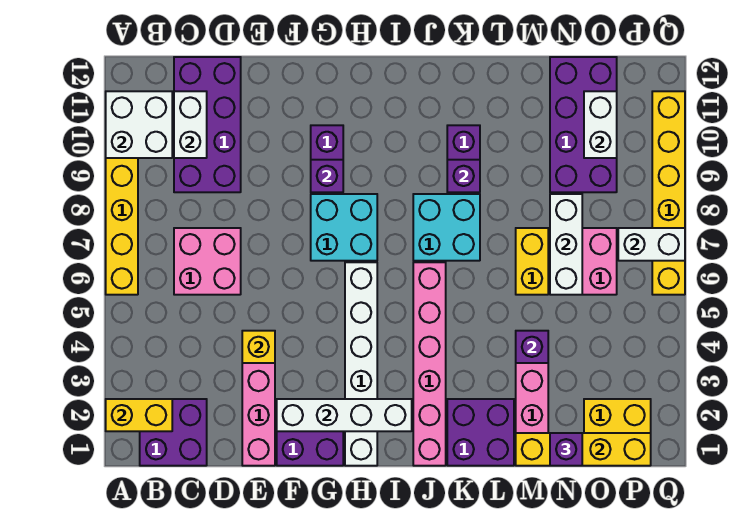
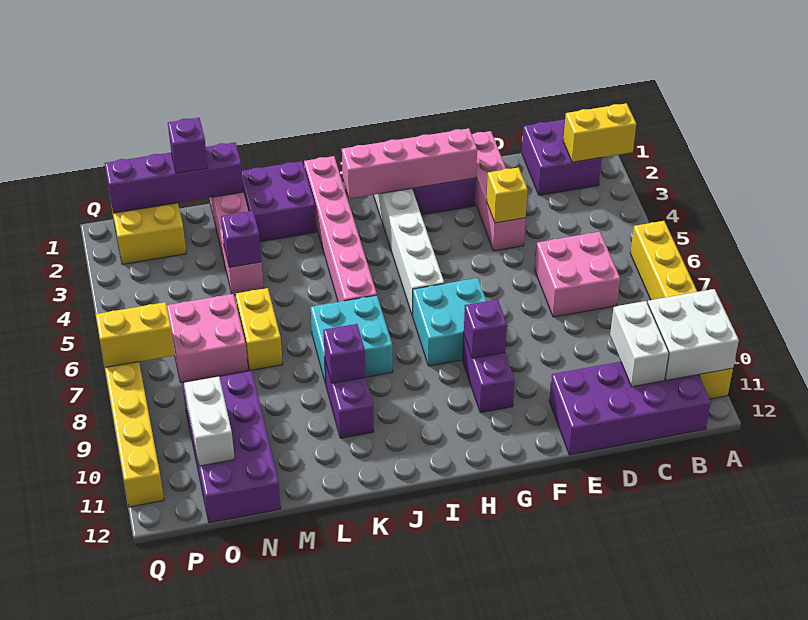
purple 2x4 brick [174,57,241,192] -> purple 2x4 brick turned to [549,362,711,455]
white 1x4 brick [277,399,412,431] -> pink 1x4 brick [342,128,477,199]
yellow 1x4 brick [516,433,651,466] -> purple 1x4 brick [105,143,244,213]
white 1x3 brick [550,194,582,295] -> none
white 1x2 brick [618,228,685,261] -> yellow 1x2 brick [96,302,175,367]

